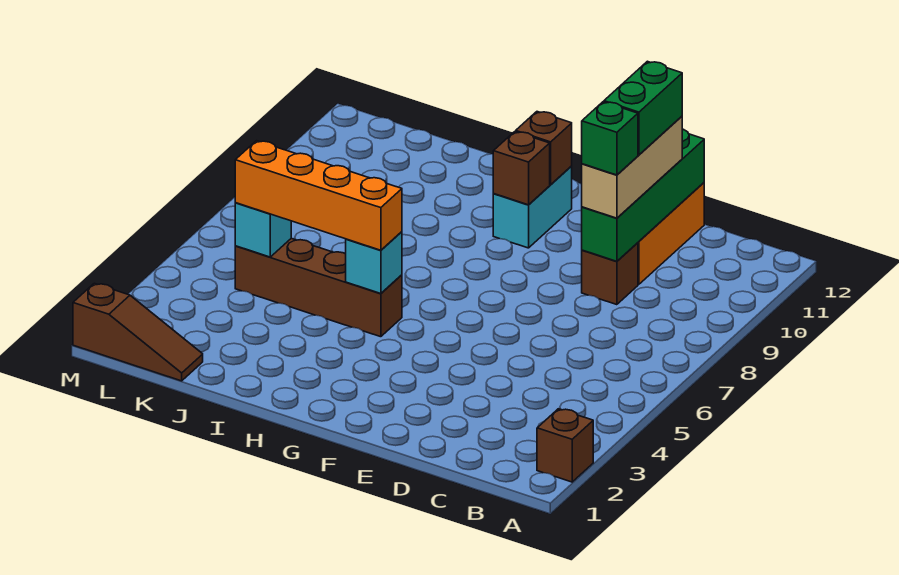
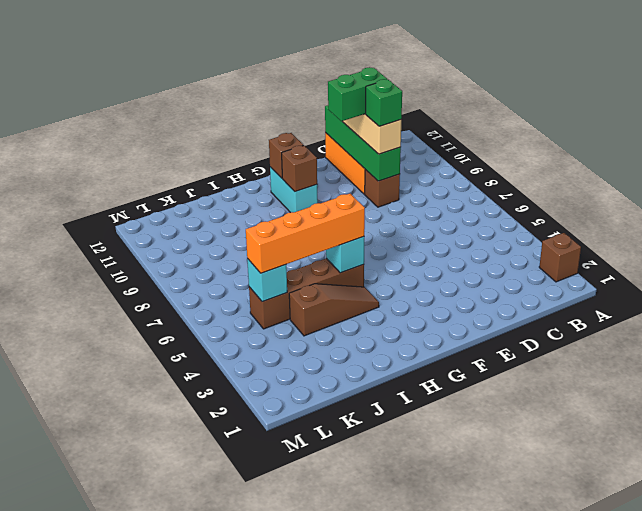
green 1x2 brick [604,61,682,155] -> green 1x2 brick turned to [328,67,387,121]
brown 1x3 slope [73,283,203,381] -> brown 1x3 slope moved to [289,284,379,336]

